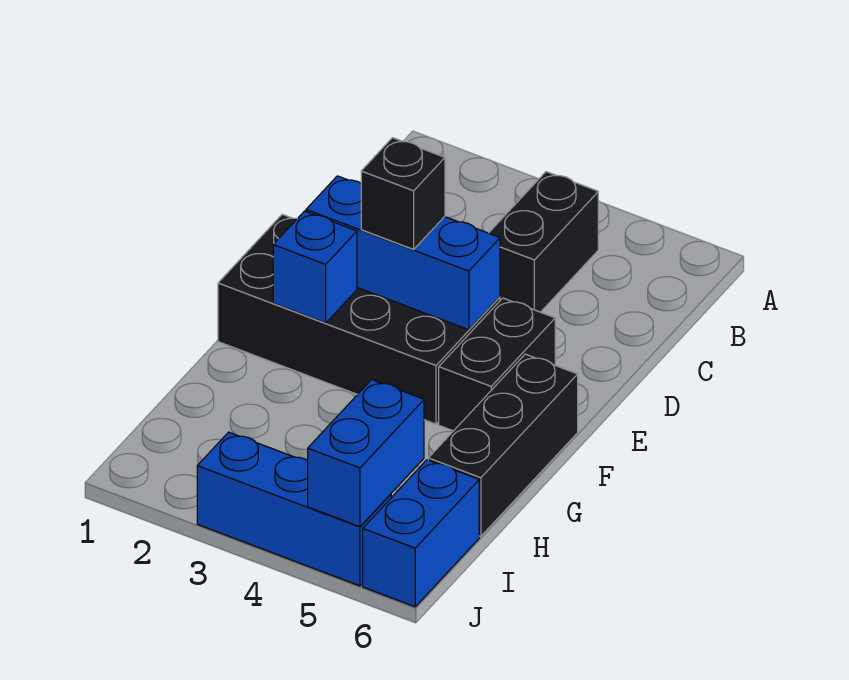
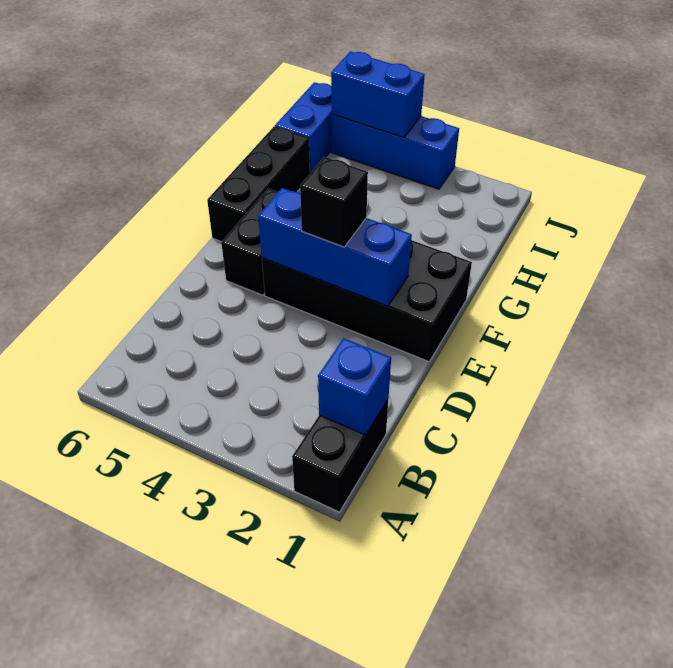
black 1x2 brick [489,172,598,312] -> black 1x2 brick moved to [292,399,388,512]
blue 1x1 brick [273,211,357,323] -> blue 1x1 brick moved to [318,338,391,435]
blue 1x2 brick [308,380,424,527] -> blue 1x2 brick turned to [331,51,425,137]

